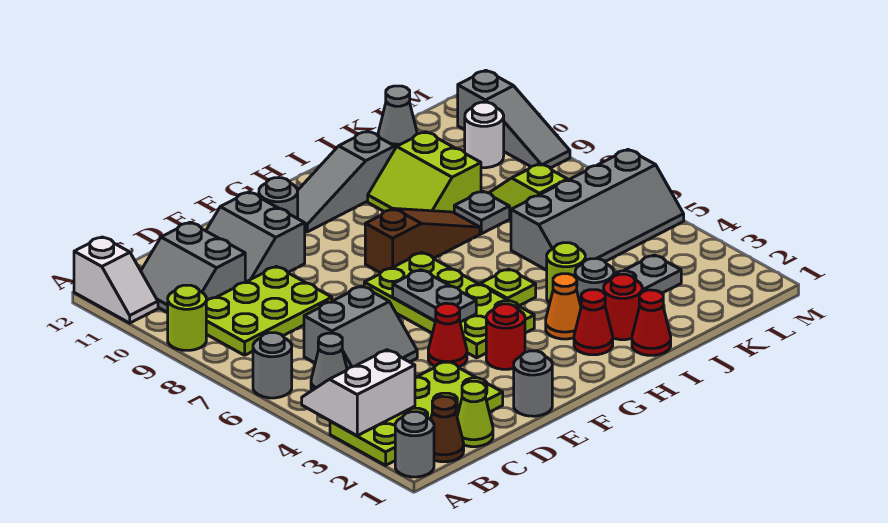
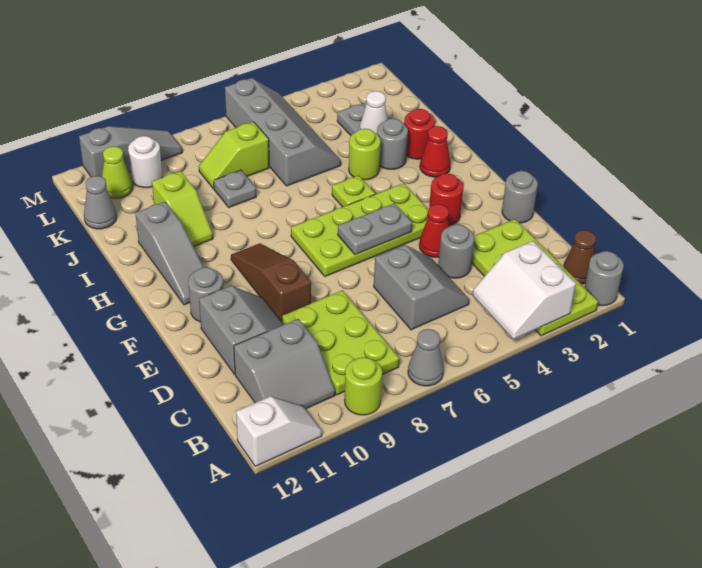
grey 1x1 round brick [253,333,292,398] -> grey 1x1 round brick moved to [438,224,474,278]
grey 1x1 cone [311,333,347,390] -> grey 1x1 cone moved to [408,329,444,386]
lime 1x1 cone [457,381,493,447] -> lime 1x1 cone moved to [102,146,133,198]
grey 2x2 slope [206,192,305,282] -> grey 2x2 slope turned to [199,286,284,374]
brown 1x3 slope [365,209,480,273] -> brown 1x3 slope moved to [231,243,311,322]
orange 1x1 cone [546,274,581,339] -> none
red 1x1 cone [632,290,671,355] -> none
lime 2x2 slope [368,132,481,212] -> lime 1x2 slope [152,171,213,247]
none -> white 1x1 cone [360,91,388,134]

